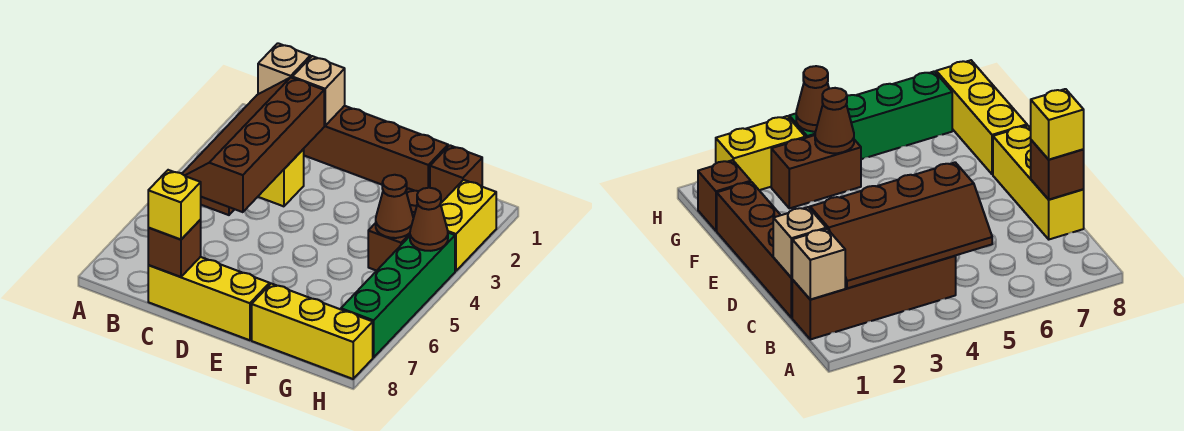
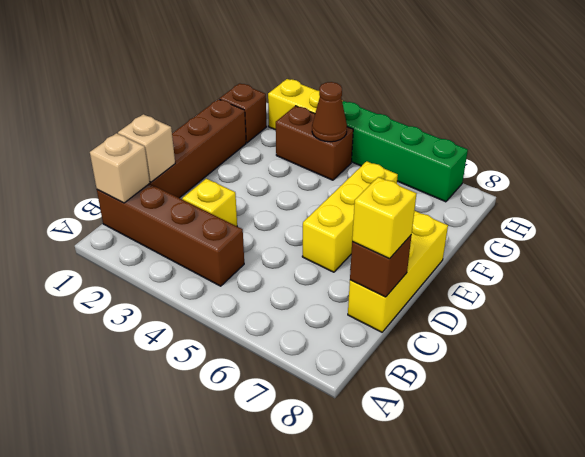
brown 2x4 slope [182,77,324,212] -> none
yellow 1x3 brick [252,284,373,379] -> yellow 1x3 brick moved to [302,161,398,272]
brown 1x1 cone [410,188,448,251] -> none

